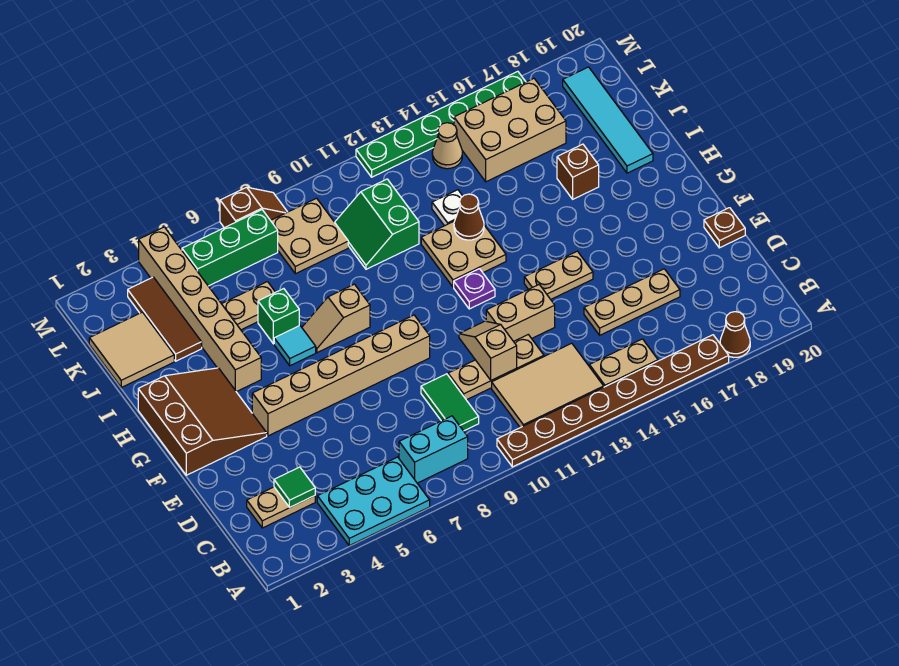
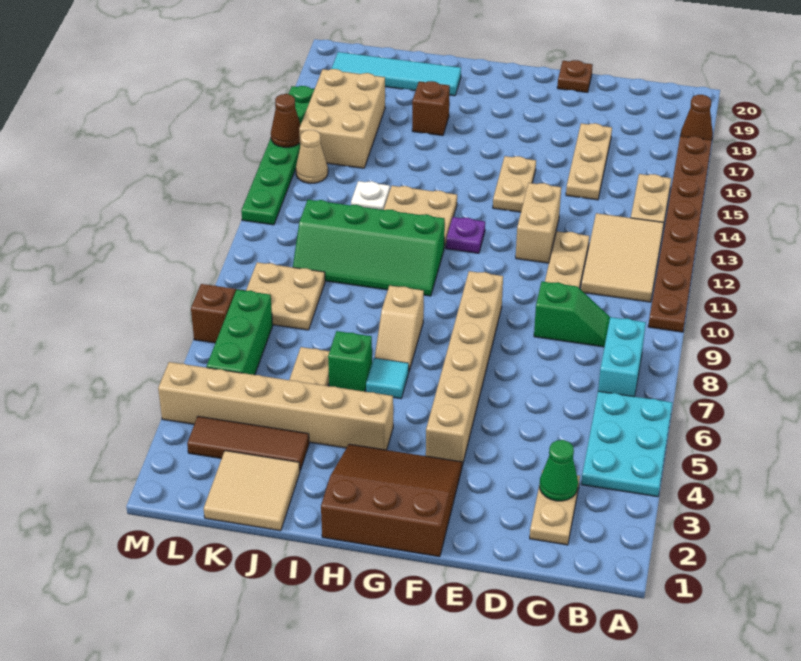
green 1x1 tile [274,467,315,507] -> green 1x1 cone [540,440,578,501]
green 1x2 tile [421,374,479,431] -> green 1x2 slope [534,281,610,347]
tan 1x2 slope [459,321,517,380] -> none
brown 1x1 cone [454,194,484,240] -> brown 1x1 cone moved to [271,94,301,147]
green 2x2 slope [335,179,419,269] -> green 2x4 slope [293,200,445,296]

